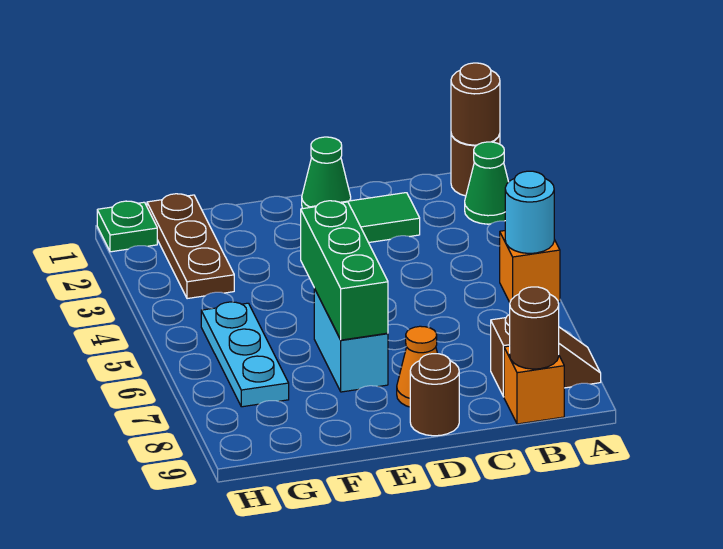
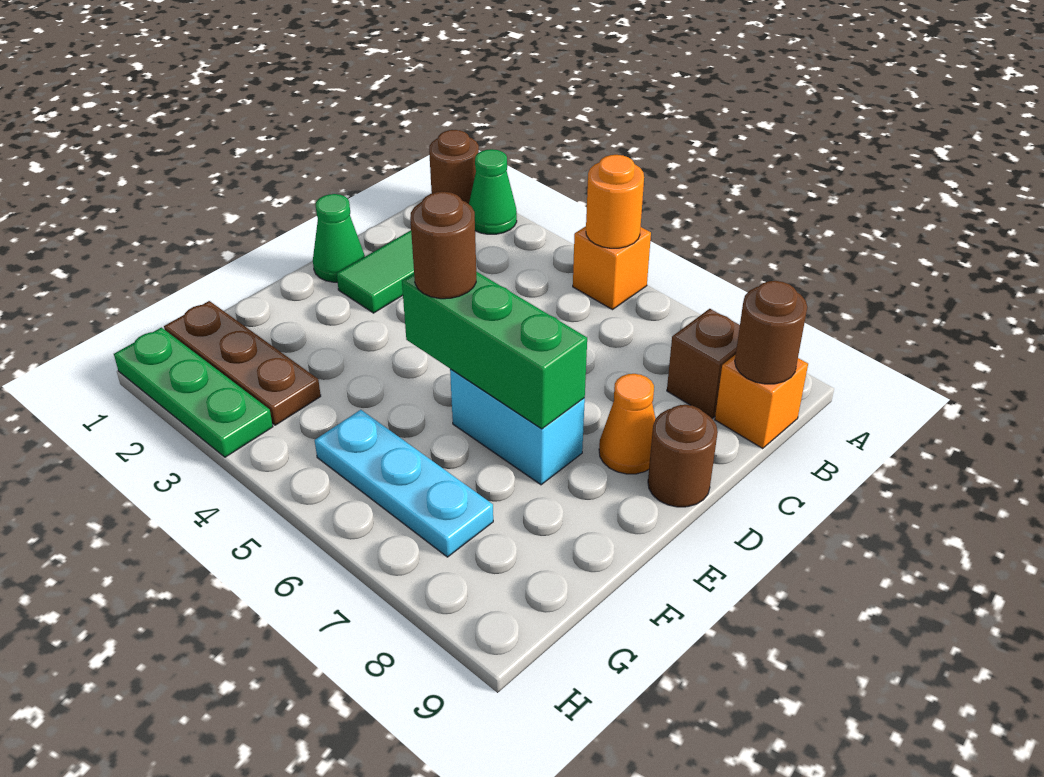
brown 1x1 round brick [451,63,500,145] -> brown 1x1 round brick moved to [410,192,476,299]
cyan 1x1 round brick [505,171,554,253] -> orange 1x1 round brick [586,155,644,248]
green 1x1 plate [97,201,157,252] -> green 1x3 plate [114,328,273,457]

